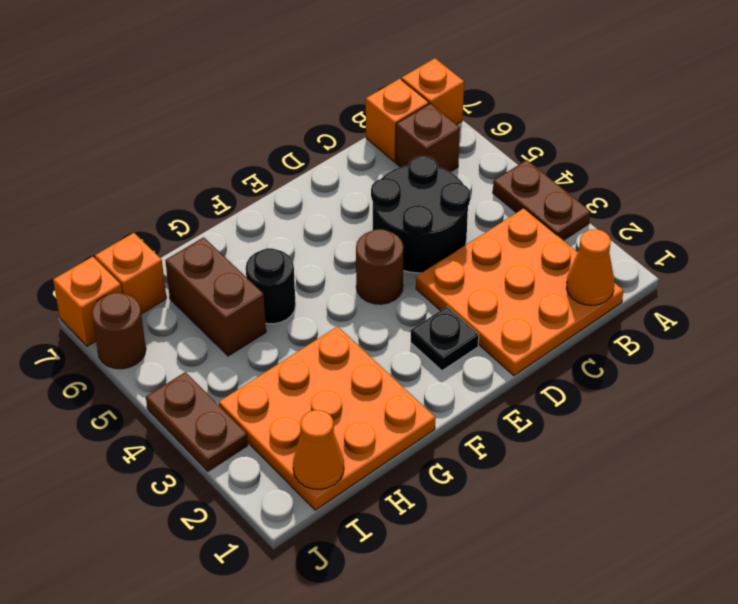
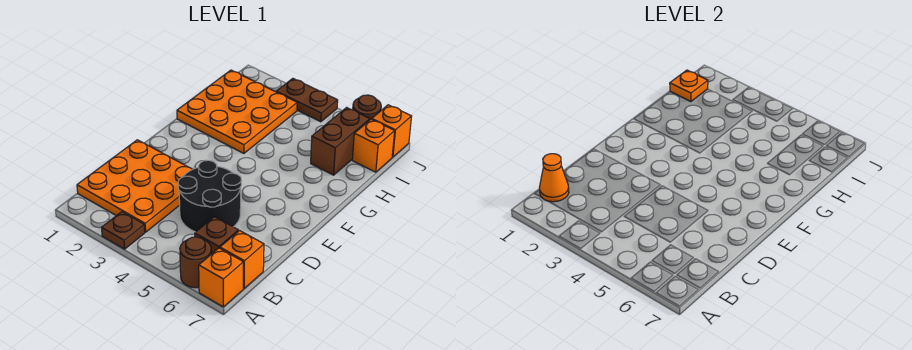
brown 1x2 plate [493,160,591,240] -> brown 1x1 plate [102,212,145,249]
black 1x1 plate [411,307,479,371] -> none
brown 1x1 round brick [356,229,403,304] -> brown 1x1 round brick moved to [180,237,211,288]
black 1x1 round brick [246,248,296,324] -> none
brown 1x2 brick [165,237,266,356] -> brown 1x2 brick turned to [311,108,370,175]
orange 1x1 cone [293,410,344,489] -> orange 1x1 plate [670,70,708,102]

